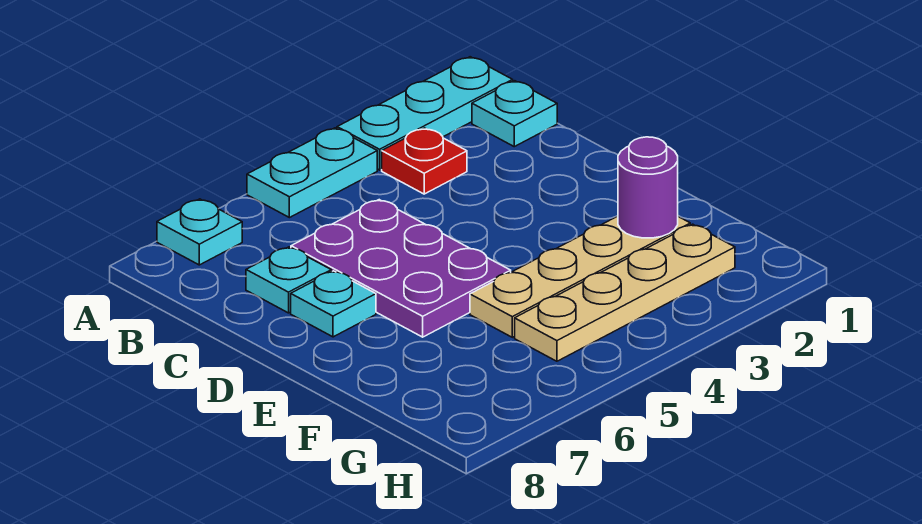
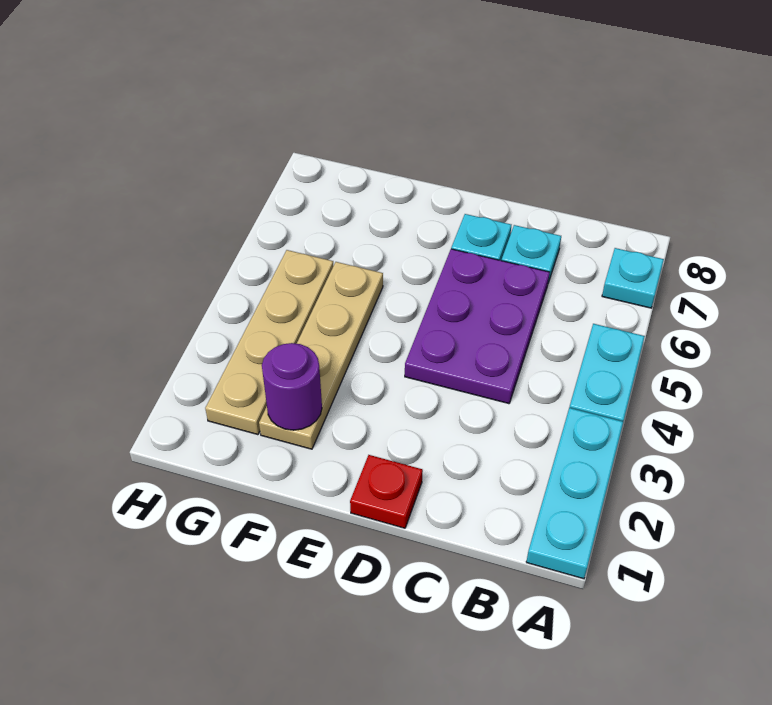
cyan 1x1 plate [472,81,557,147] -> none
red 1x1 plate [382,128,467,194] -> red 1x1 plate moved to [350,455,423,528]
purple 2x3 plate [291,200,511,337] -> purple 2x3 plate turned to [405,249,550,404]

